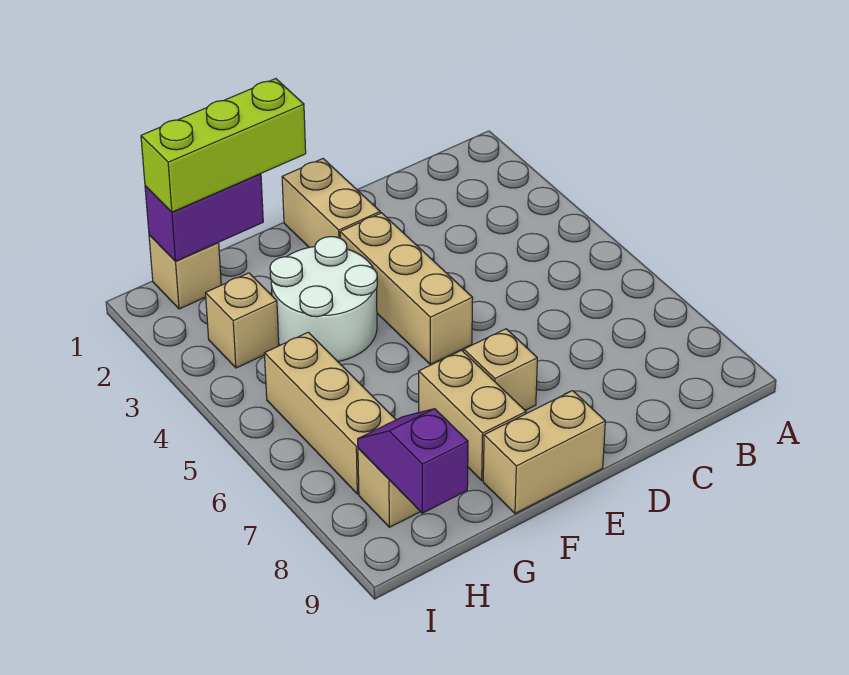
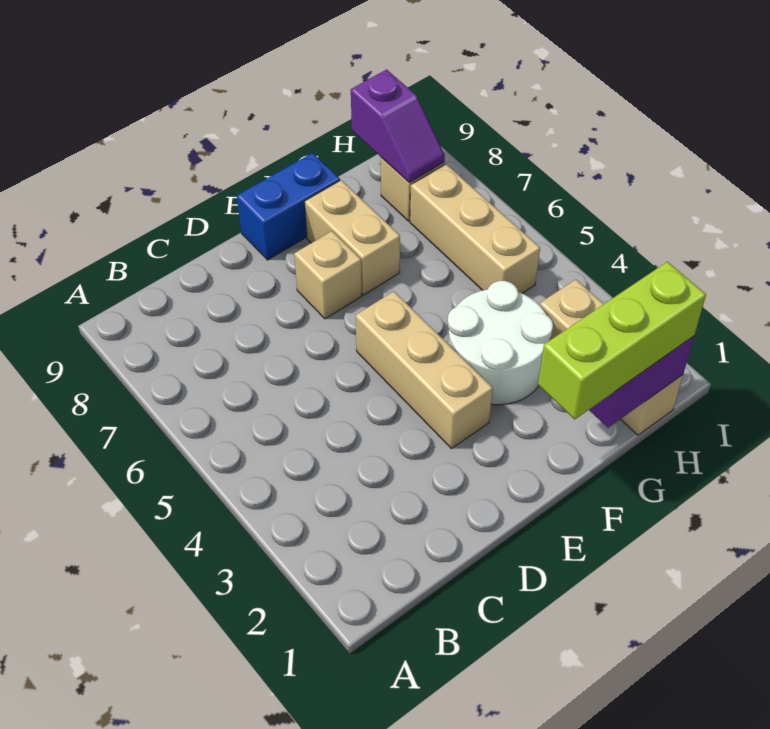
tan 1x2 brick [282,159,380,247] -> none
tan 1x2 brick [483,391,605,514] -> blue 1x2 brick [237,153,340,260]

